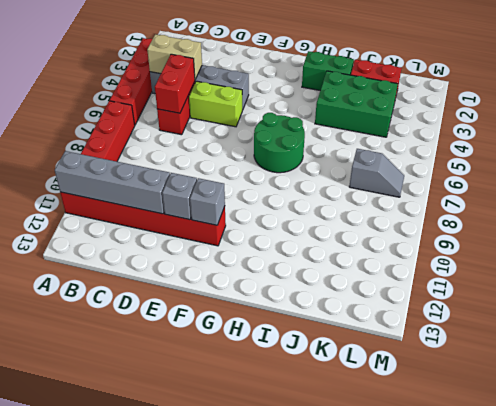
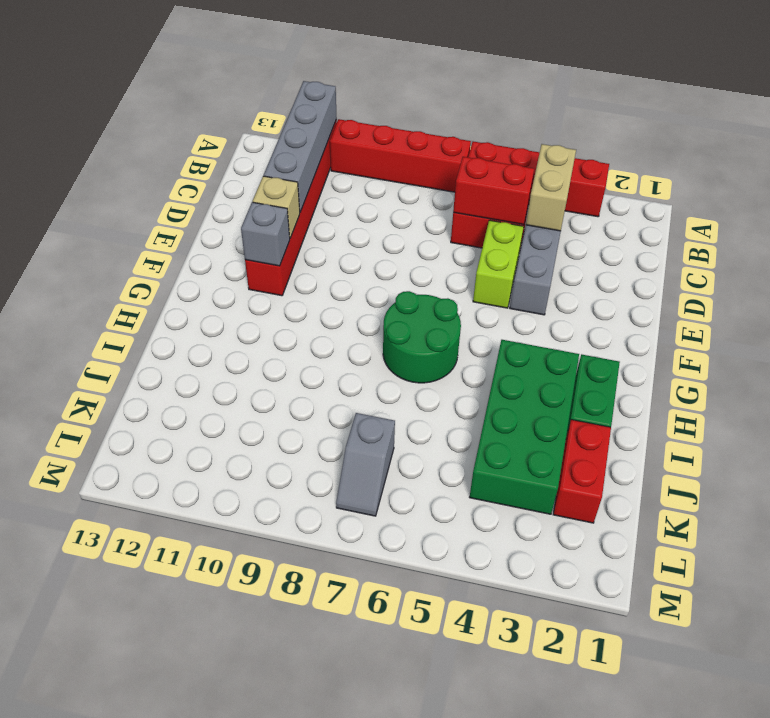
grey 1x1 brick [162,173,197,220] -> tan 1x1 brick [253,176,300,238]
green 2x3 brick [315,71,398,137] -> green 2x4 brick [470,340,579,514]

